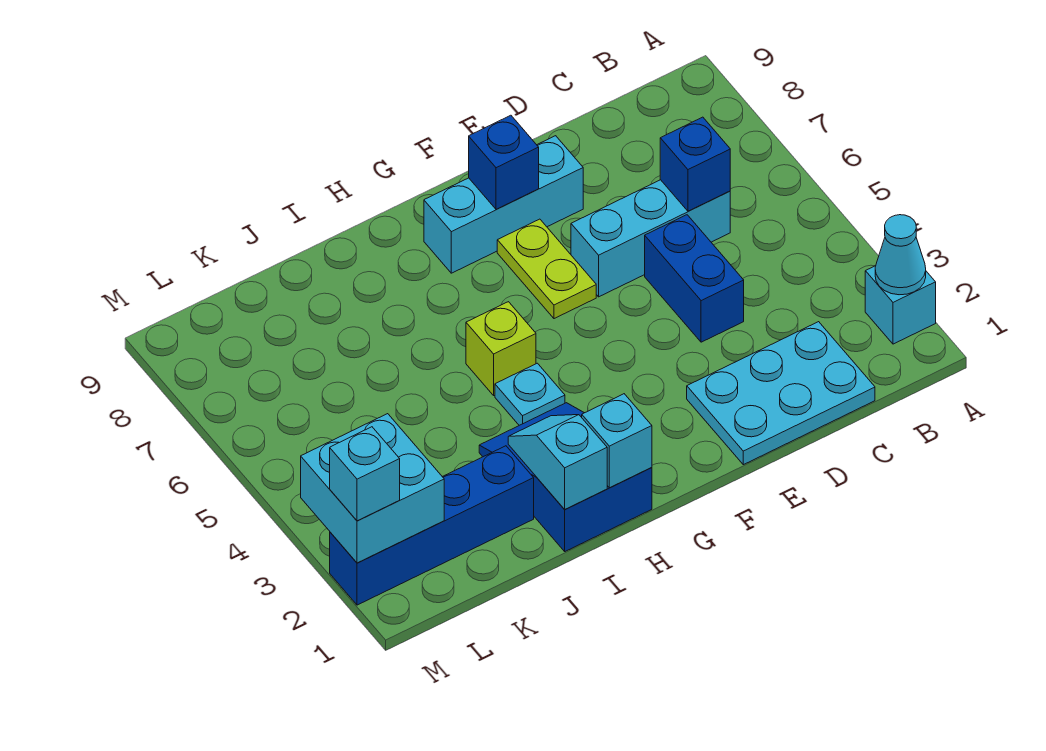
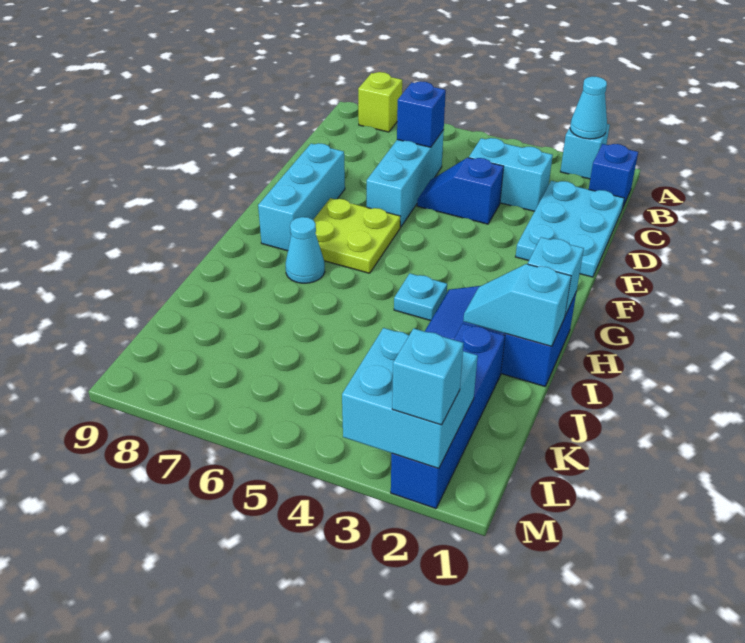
none -> cyan 1x2 brick [469,138,553,211]
blue 1x2 brick [645,215,744,342] -> blue 1x2 slope [417,158,504,224]
lime 1x2 plate [497,219,596,319] -> lime 2x2 plate [313,198,400,273]
blue 1x1 brick [469,115,539,210] -> blue 1x1 brick moved to [589,144,638,209]
lime 1x1 brick [466,302,536,395] -> lime 1x1 brick moved to [358,72,402,132]
none -> cyan 1x1 cone [286,217,325,283]

